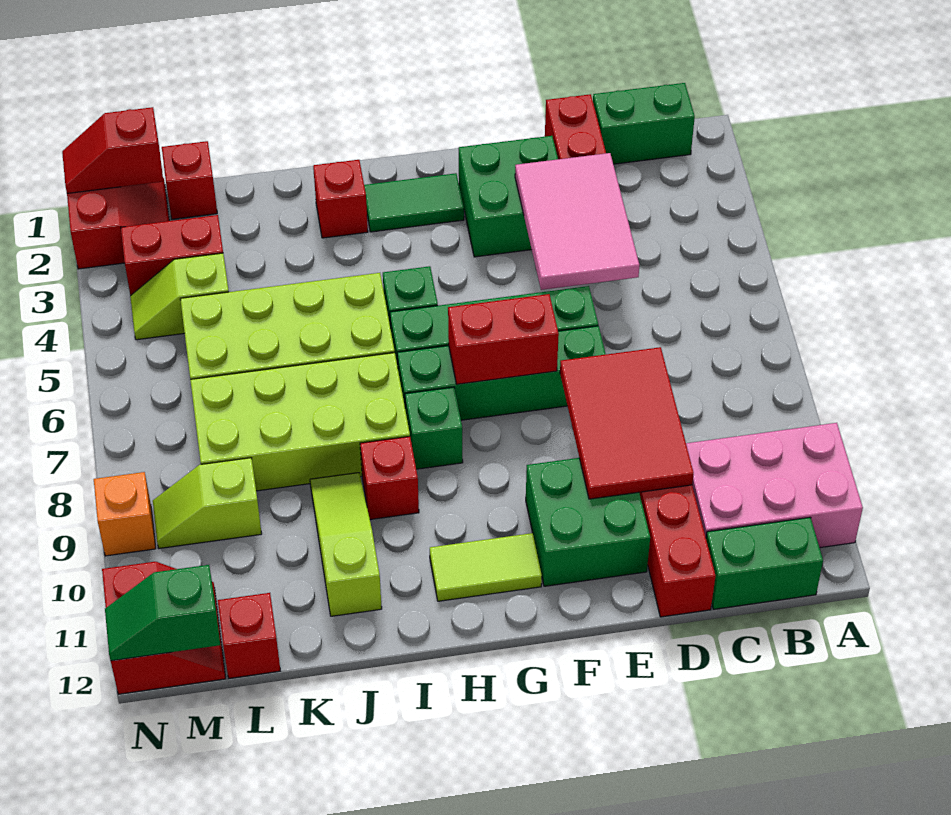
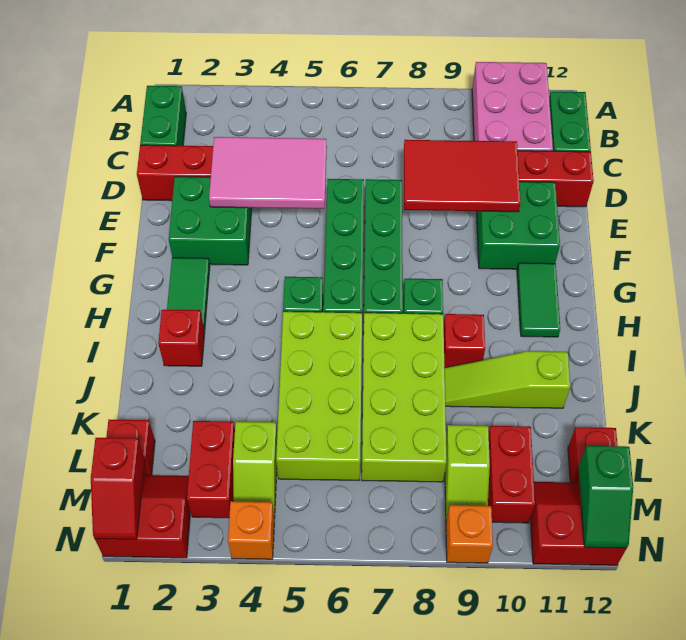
red 1x2 brick [448,294,559,384] -> red 1x2 brick moved to [488,426,535,523]
lime 1x2 tile [430,533,542,601] -> green 1x2 tile [517,263,560,337]
none -> orange 1x1 brick [228,501,274,559]

